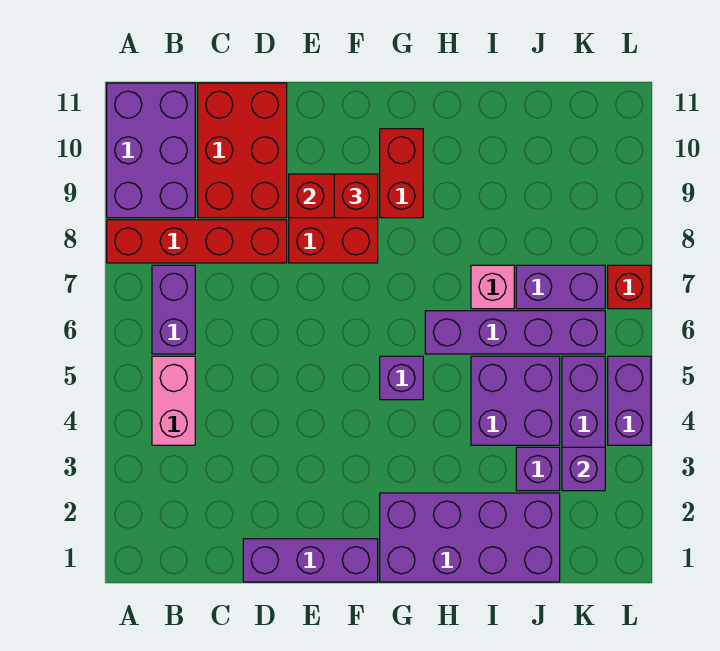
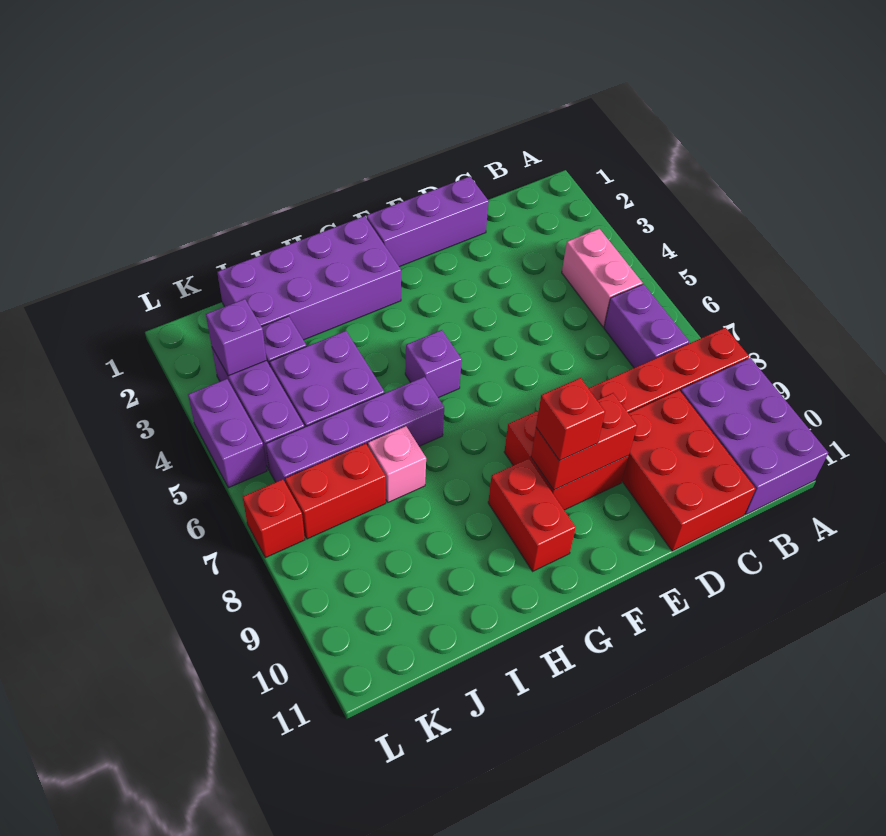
purple 1x2 brick [516,265,605,309] -> red 1x2 brick [285,443,386,539]

